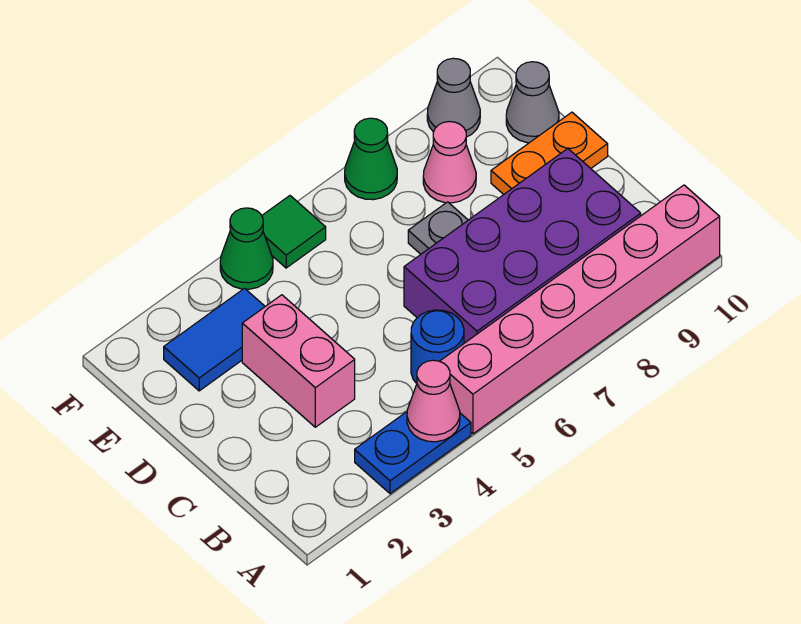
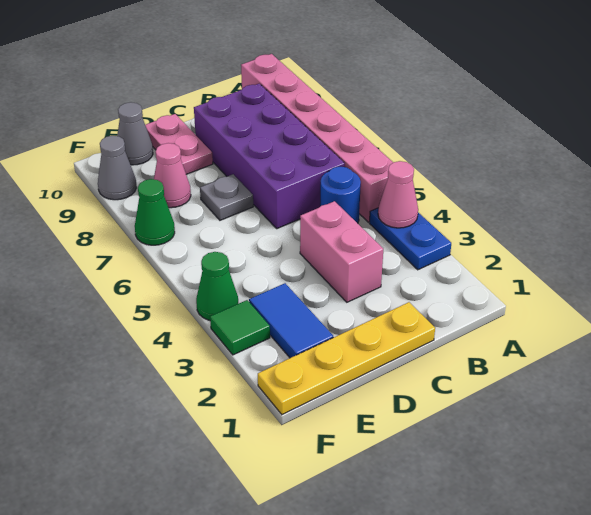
none -> yellow 1x4 plate [258,302,435,415]
pink 1x2 brick [242,295,355,427] -> pink 1x2 brick turned to [300,201,383,302]
orange 1x2 plate [491,112,608,194] -> pink 1x2 plate [145,114,213,174]
green 1x1 tile [262,196,326,268] -> green 1x1 tile moved to [210,300,270,355]

